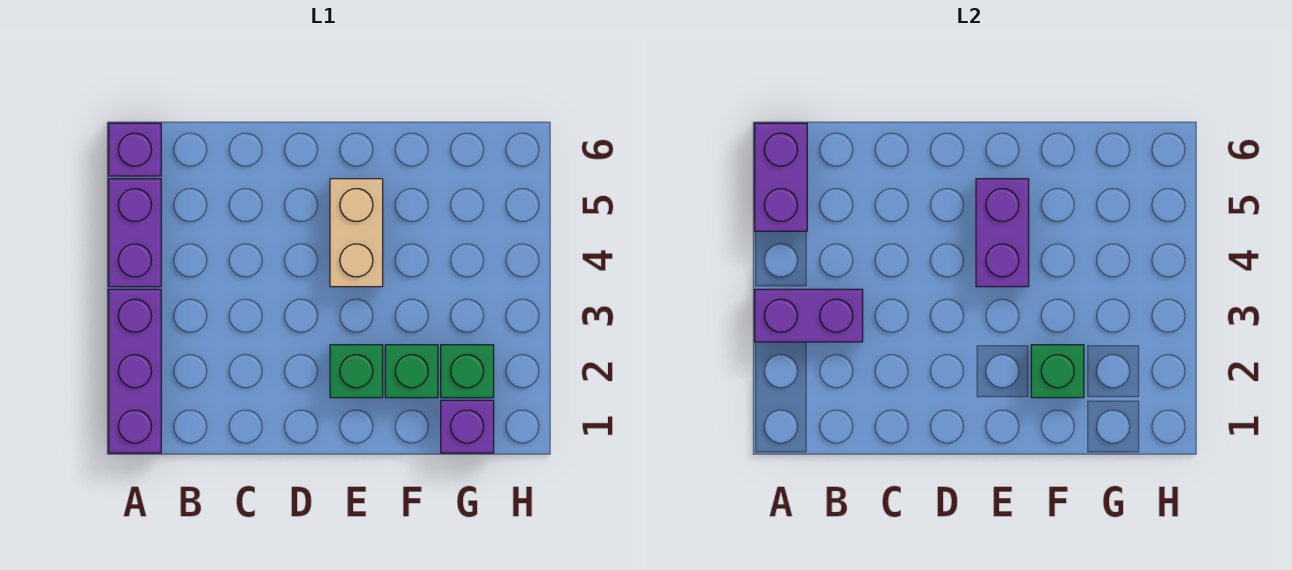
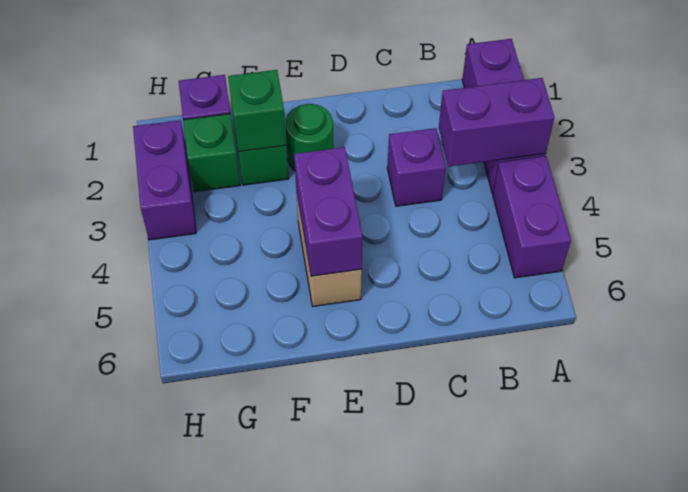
purple 1x2 brick [755,123,807,231] -> purple 1x2 brick moved to [133,120,196,240]
purple 1x1 brick [109,123,161,176] -> purple 1x1 brick moved to [387,128,446,206]
green 1x1 brick [330,345,383,398] -> green 1x1 round brick [286,104,333,171]

